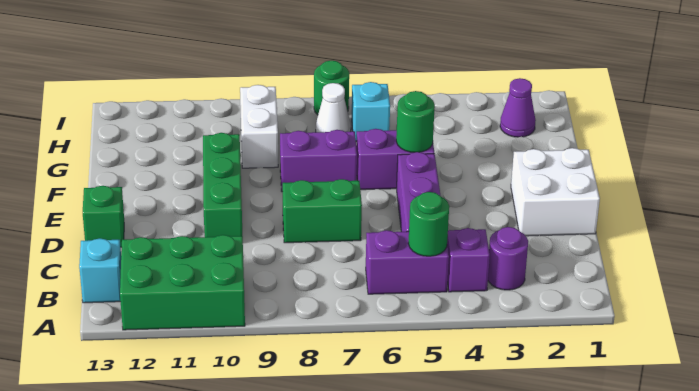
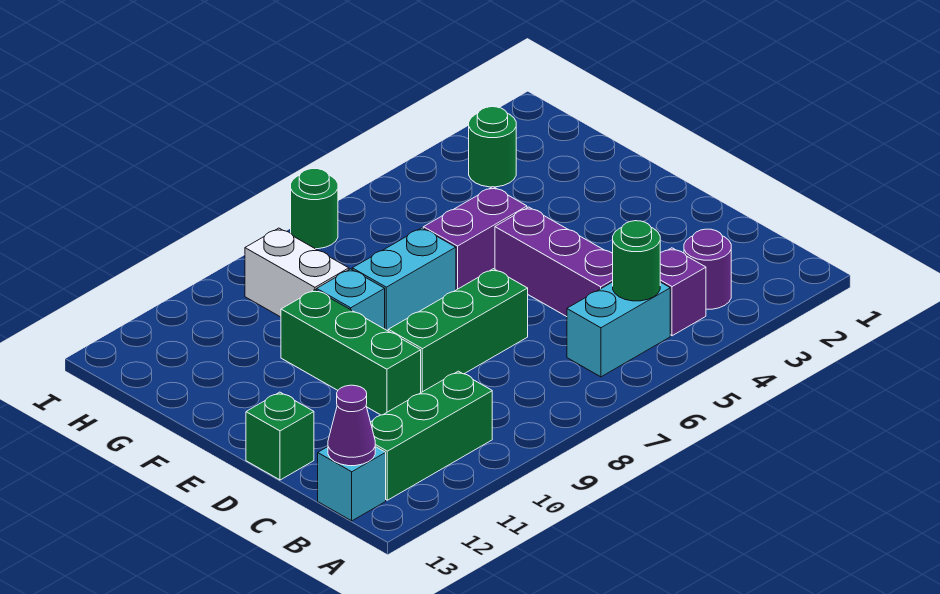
green 2x3 brick [120,235,245,330] -> green 1x3 brick [371,371,492,500]
purple 1x2 brick [366,230,449,294] -> cyan 1x2 brick [567,282,670,377]
white 2x2 brick [511,148,600,236] -> none
green 1x2 brick [283,179,362,243] -> green 1x3 brick [388,269,528,392]
green 1x1 round brick [396,91,435,152] -> green 1x1 round brick moved to [469,107,516,187]
purple 1x2 brick [280,130,357,192] -> cyan 1x2 brick [352,228,456,331]
purple 1x1 cone [500,78,536,137] -> purple 1x1 cone moved to [328,385,375,466]
cyan 1x1 brick [352,82,390,140] -> cyan 1x1 brick moved to [317,269,385,329]
white 1x1 cone [316,83,351,132] -> none

